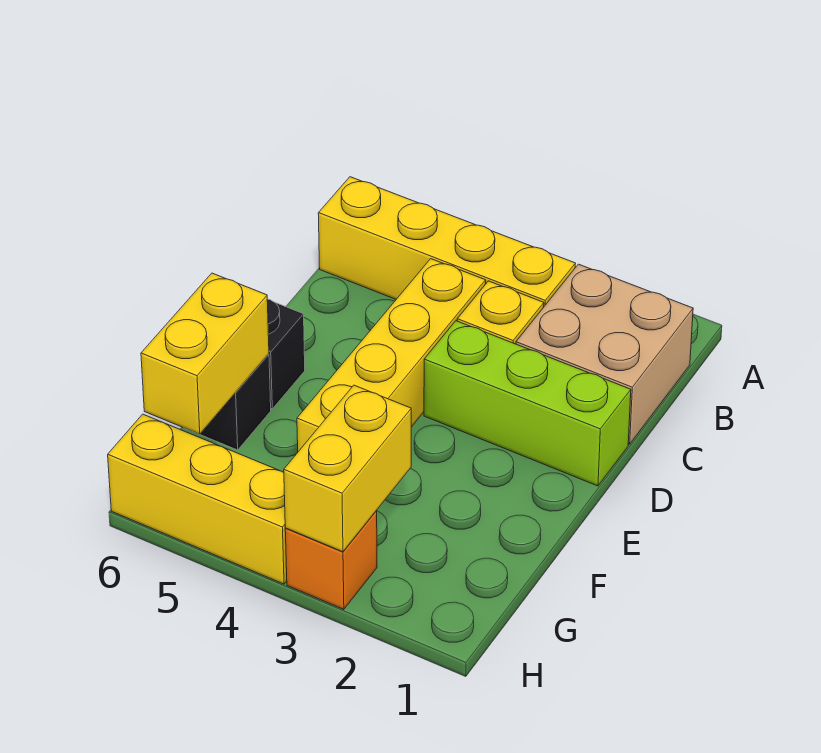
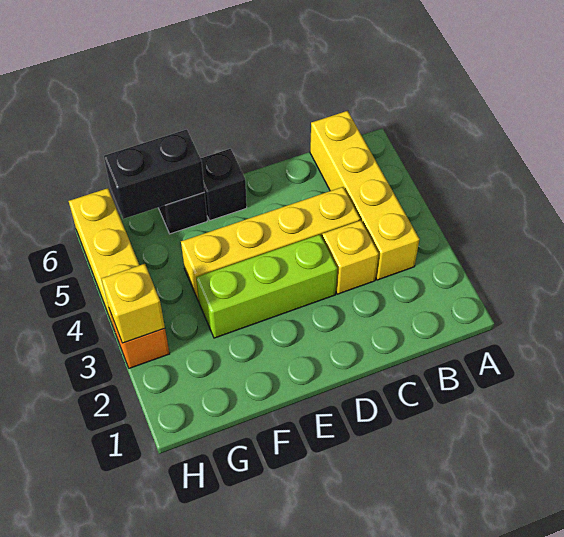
tan 2x2 brick [516,264,693,444] -> none
lime 1x3 brick [424,321,631,486] -> lime 1x3 brick turned to [196,235,337,338]
yellow 1x2 brick [141,273,269,434] -> black 1x2 brick [104,129,205,219]
yellow 1x2 brick [284,385,411,552] -> yellow 1x1 brick [102,264,165,343]

